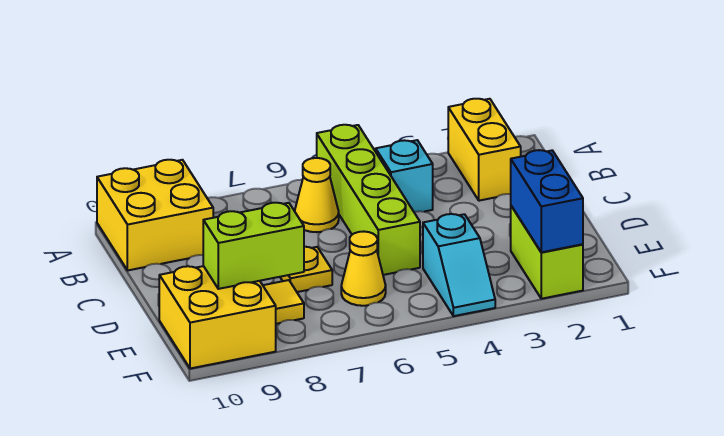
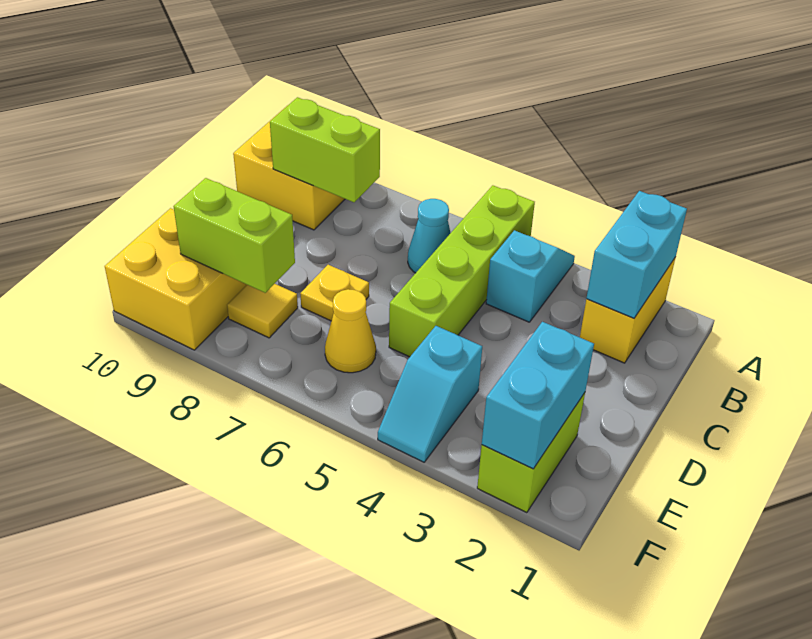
none -> cyan 1x2 brick [586,191,687,318]
yellow 1x1 cone [295,158,339,232] -> cyan 1x1 cone [408,199,450,273]
none -> lime 1x2 brick [270,97,380,202]
blue 1x2 brick [511,150,583,252] -> cyan 1x2 brick [482,322,594,469]

